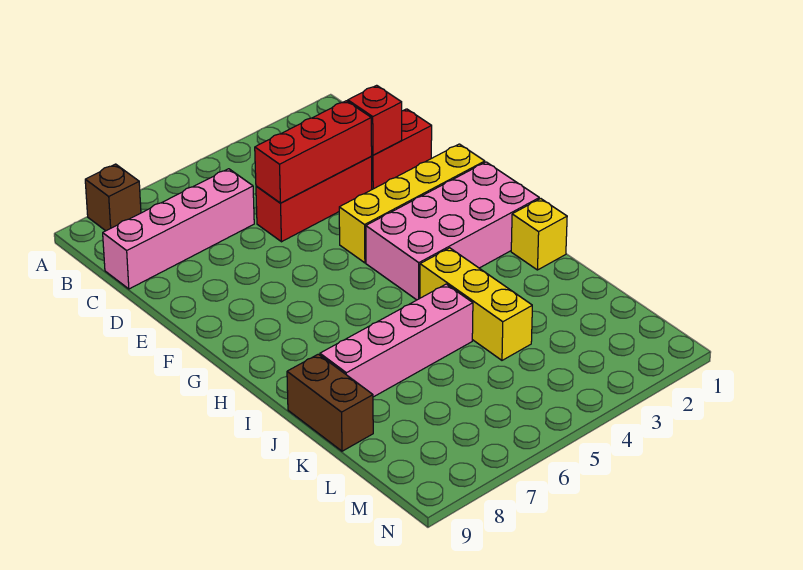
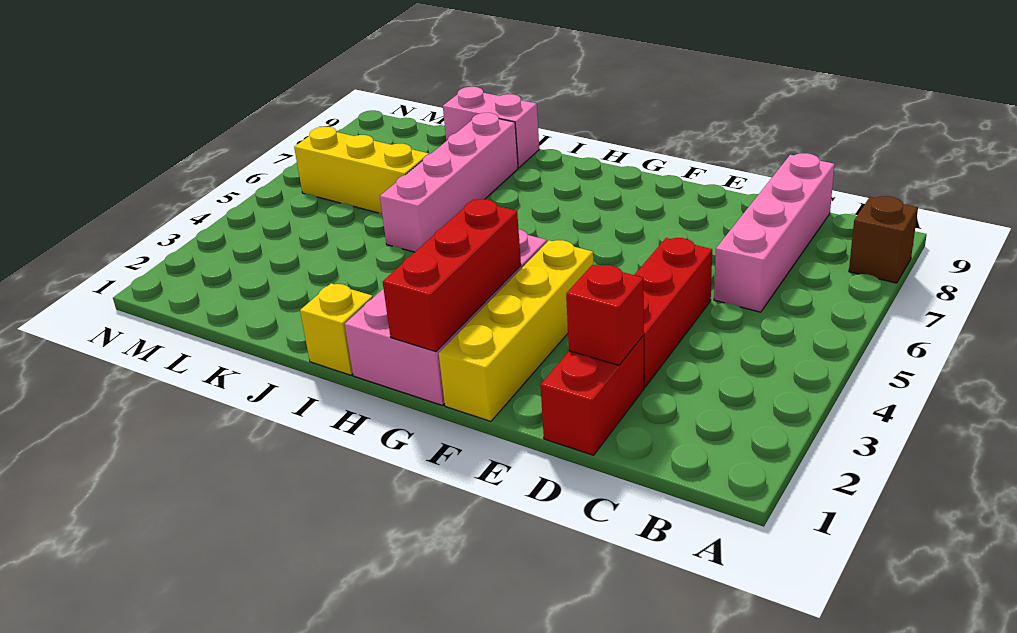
red 1x3 brick [255,101,372,203] -> red 1x3 brick moved to [383,199,521,352]
yellow 1x3 brick [420,248,532,360] -> yellow 1x3 brick moved to [294,127,429,213]
brown 1x2 brick [287,354,373,451] -> pink 1x2 brick [443,87,539,168]

